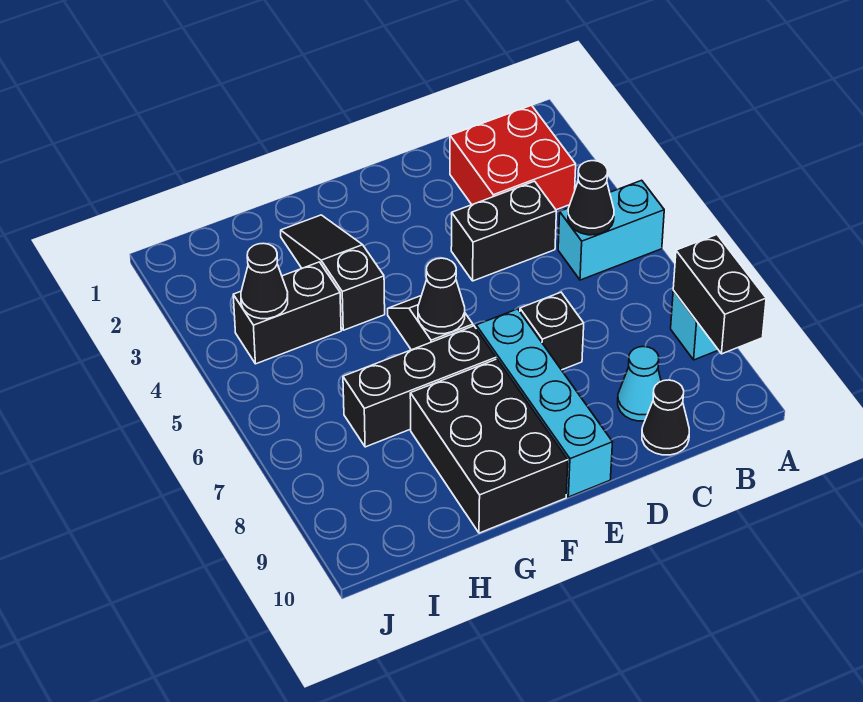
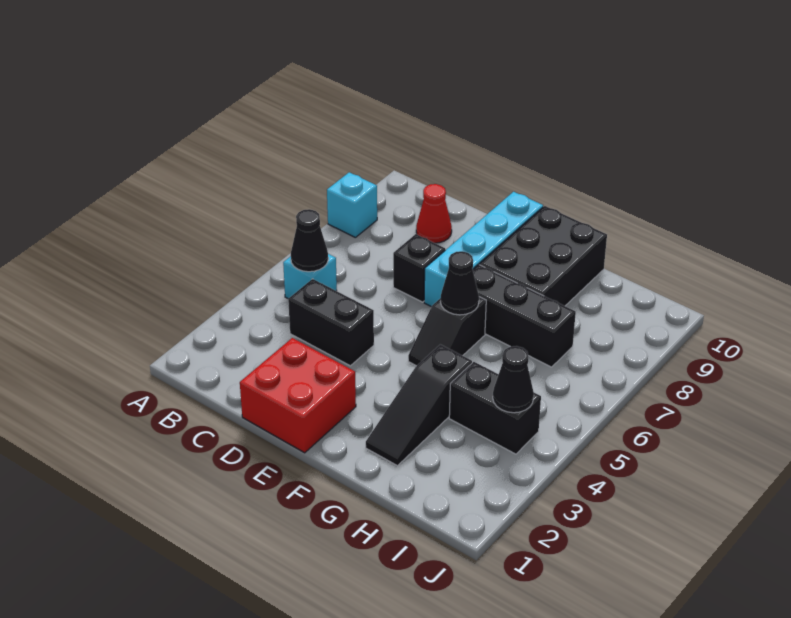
cyan 1x2 brick [558,180,664,280] -> cyan 1x1 brick [283,254,337,299]
black 1x2 brick [673,235,766,354] -> none
red 2x2 brick [450,105,576,210] -> red 2x2 brick moved to [240,338,356,453]
cyan 1x1 cone [618,347,661,421] -> red 1x1 cone [416,184,452,243]
black 1x1 cone [642,380,689,455] -> none

